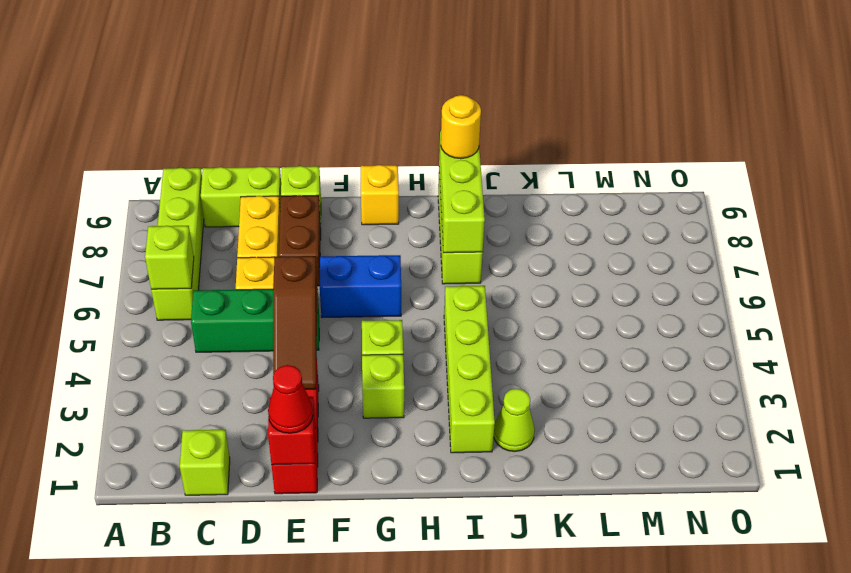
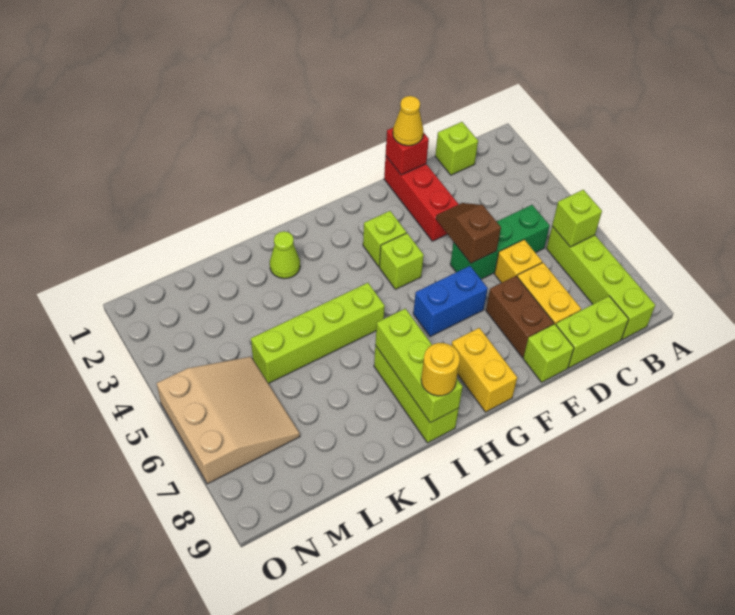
red 1x1 cone [268,365,313,433] -> yellow 1x1 cone [393,96,423,146]
brown 1x3 slope [273,256,318,389] -> brown 1x2 slope [436,203,501,263]
yellow 1x1 brick [361,165,399,225] -> yellow 1x2 brick [452,328,517,412]
lime 1x4 brick [444,286,495,453] -> lime 1x4 brick turned to [251,283,385,384]
none -> tan 3x3 slope [157,357,300,484]

